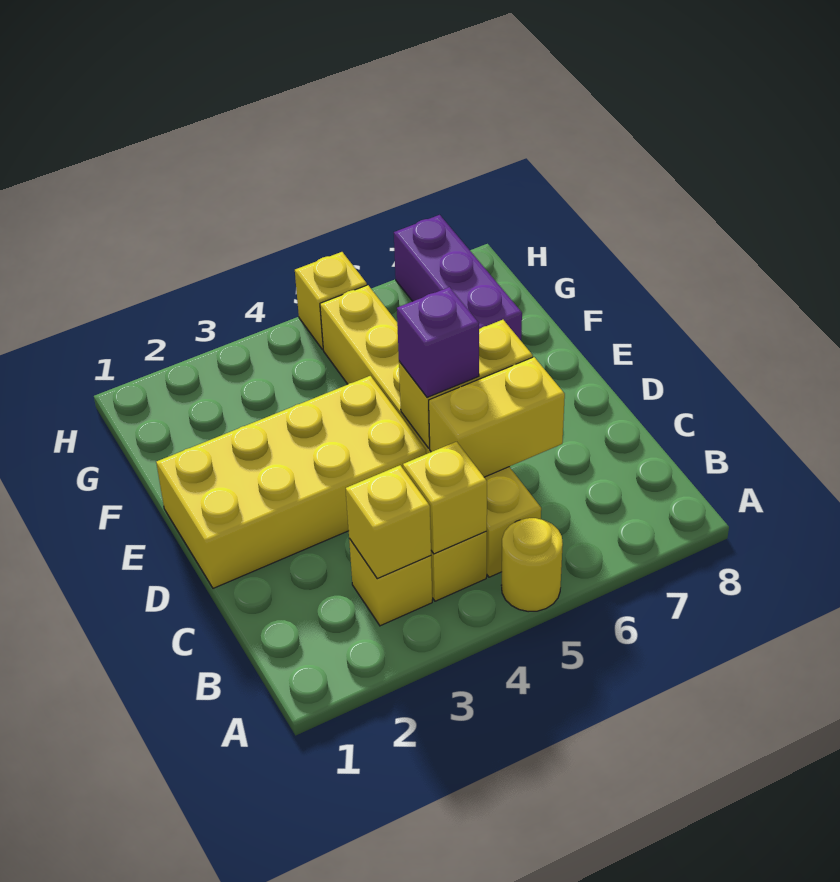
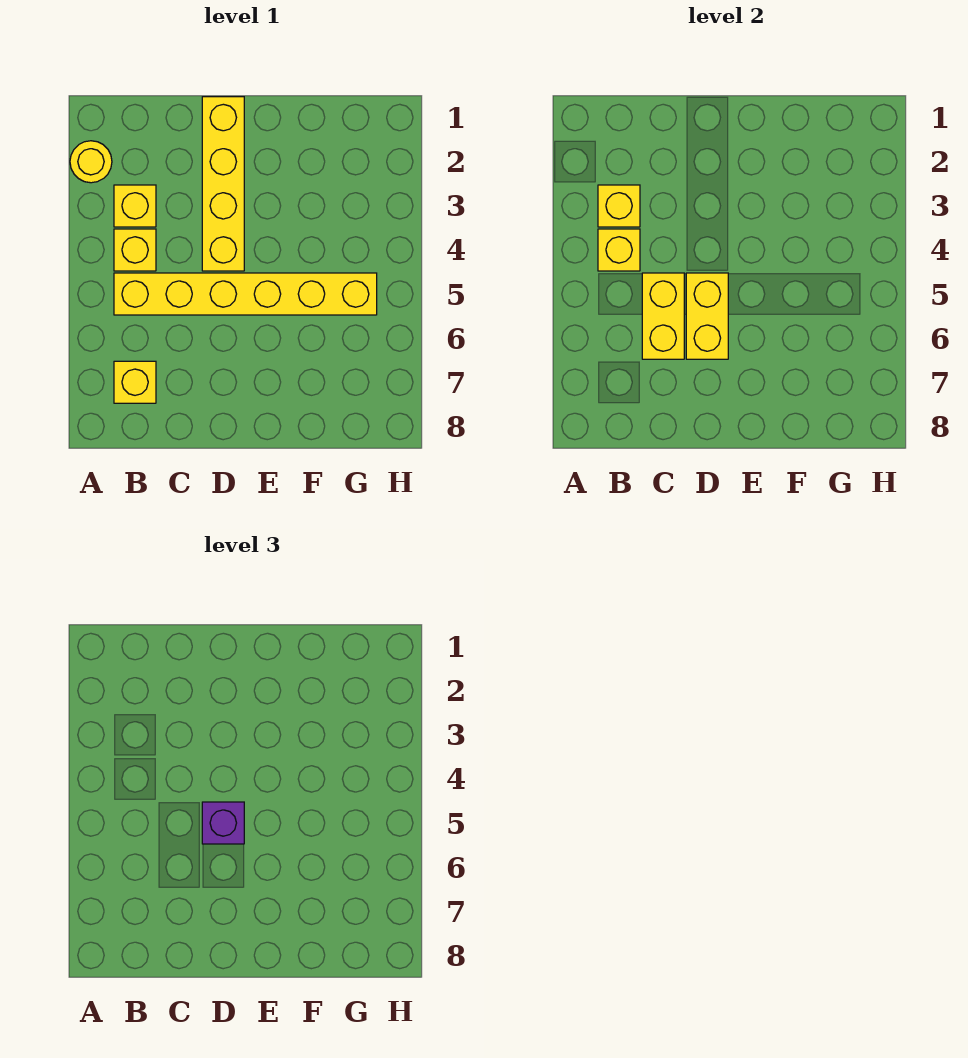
yellow 1x1 round brick [501,518,563,612] -> yellow 1x1 round brick moved to [70,141,112,183]
yellow 2x4 brick [156,376,426,588] -> yellow 1x4 brick [202,97,244,271]
purple 1x3 brick [394,215,522,340] -> none
yellow 1x1 brick [295,252,367,350] -> yellow 1x1 brick moved to [114,361,156,403]

